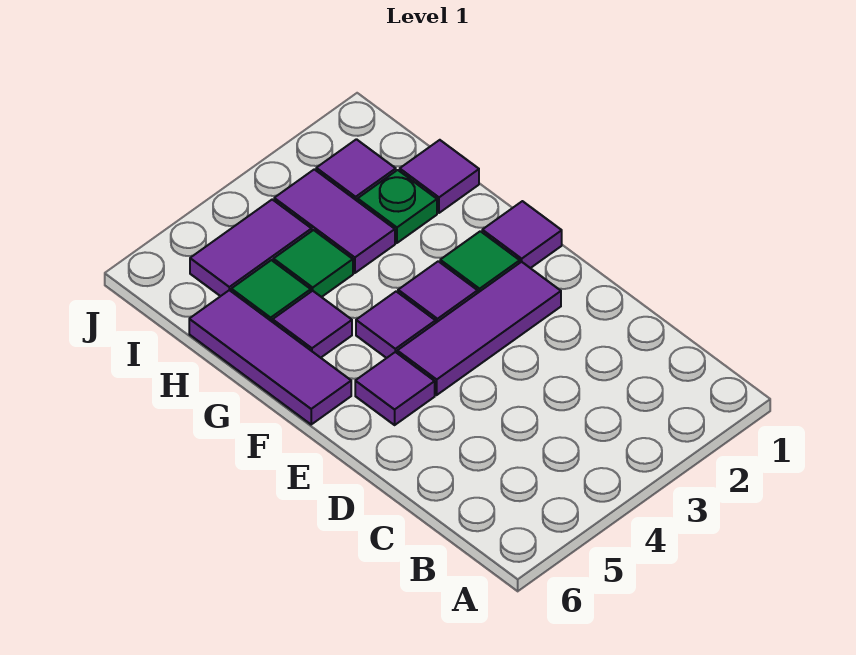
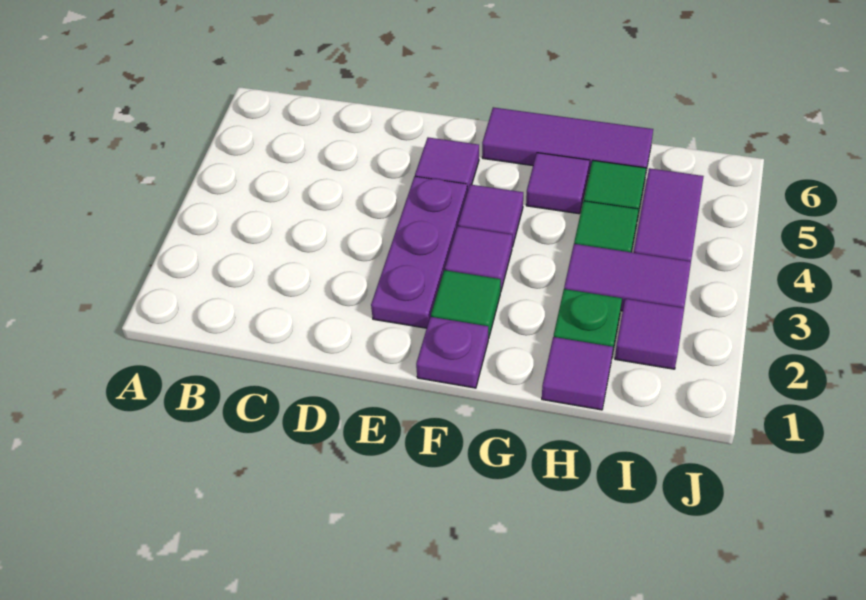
purple 1x3 tile [397,262,561,395] -> purple 1x3 plate [371,176,467,328]
purple 1x1 tile [482,201,562,268] -> purple 1x1 plate [416,317,488,388]

